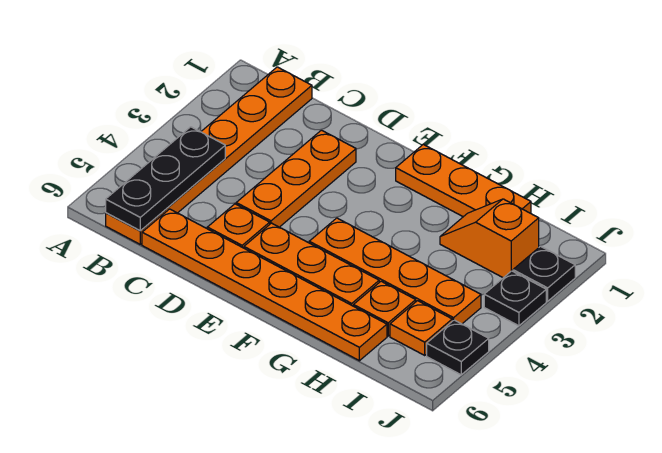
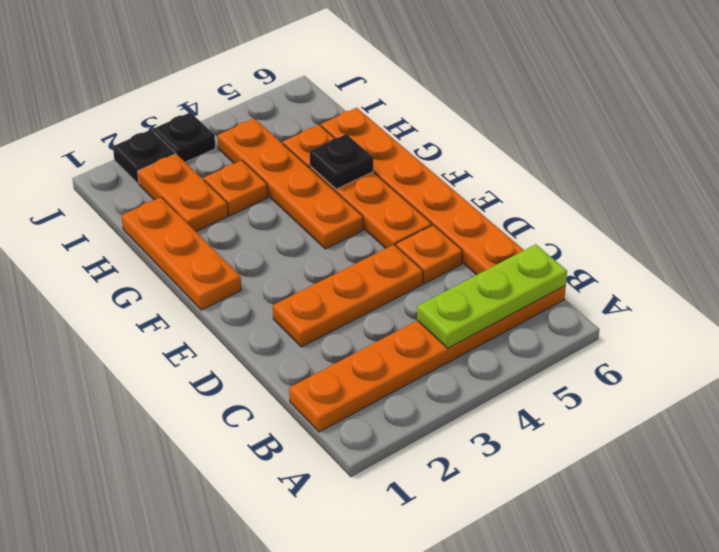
black 1x3 plate [106,127,225,231] -> lime 1x3 plate [417,244,567,348]
orange 1x2 slope [440,199,539,278] -> orange 1x2 plate [138,154,228,232]
orange 1x1 plate [390,301,452,355] -> orange 1x1 plate moved to [204,160,268,216]
black 1x1 plate [427,320,489,375] -> black 1x1 plate moved to [310,134,373,189]

